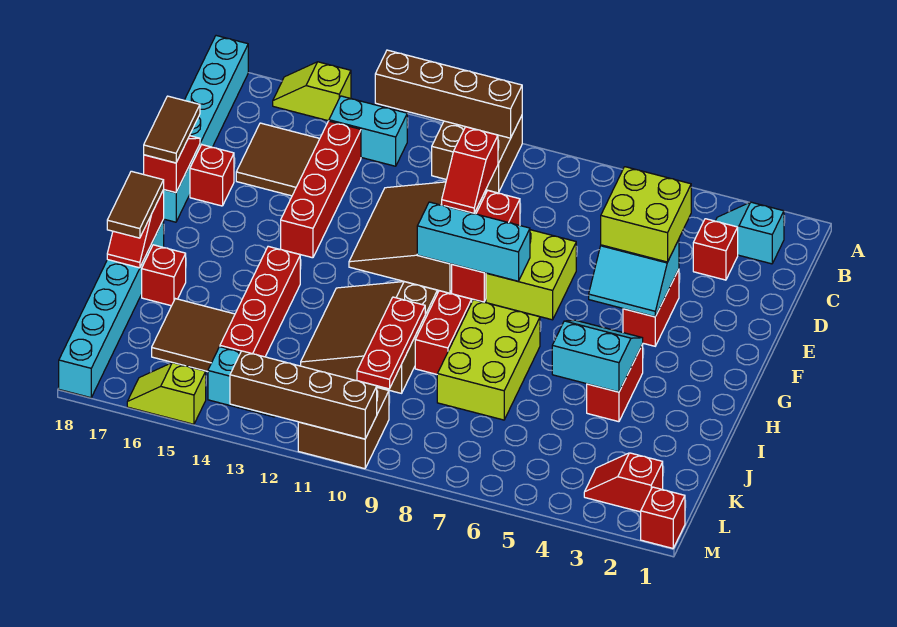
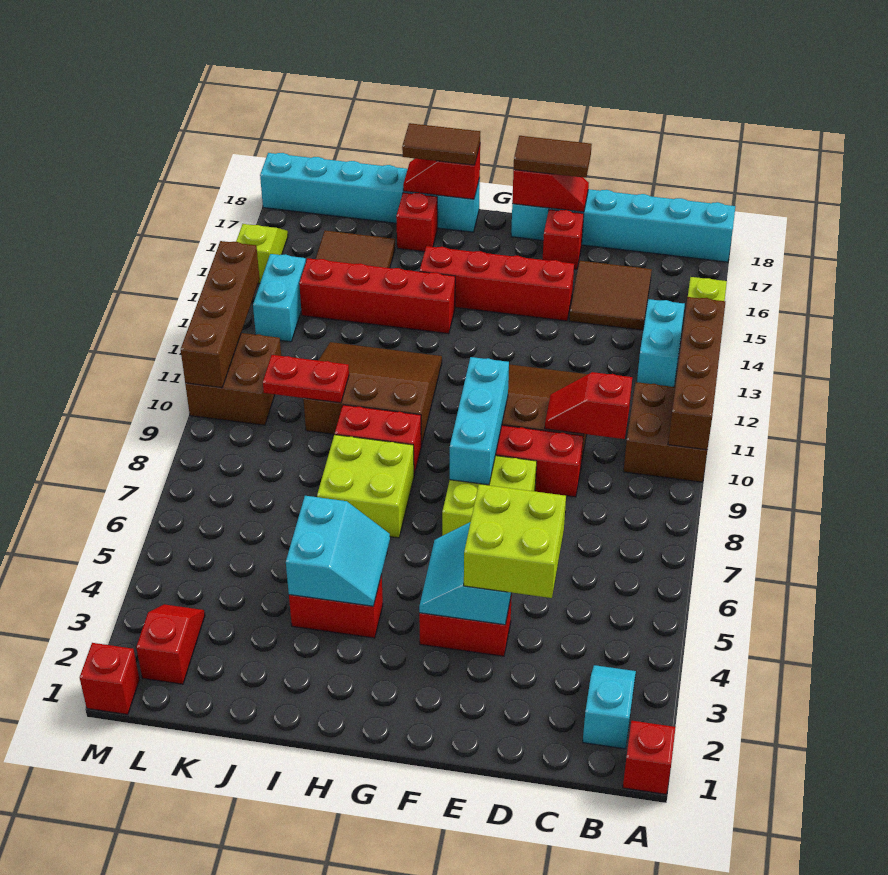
red 1x1 brick [693,219,738,280] -> red 1x1 brick moved to [623,721,676,794]
red 1x4 brick [281,121,361,258] -> red 1x4 brick moved to [420,246,574,321]
lime 2x3 brick [437,300,540,420] -> lime 2x2 brick [317,435,414,538]
red 1x3 plate [357,297,425,389] -> red 1x2 plate [263,355,349,403]

